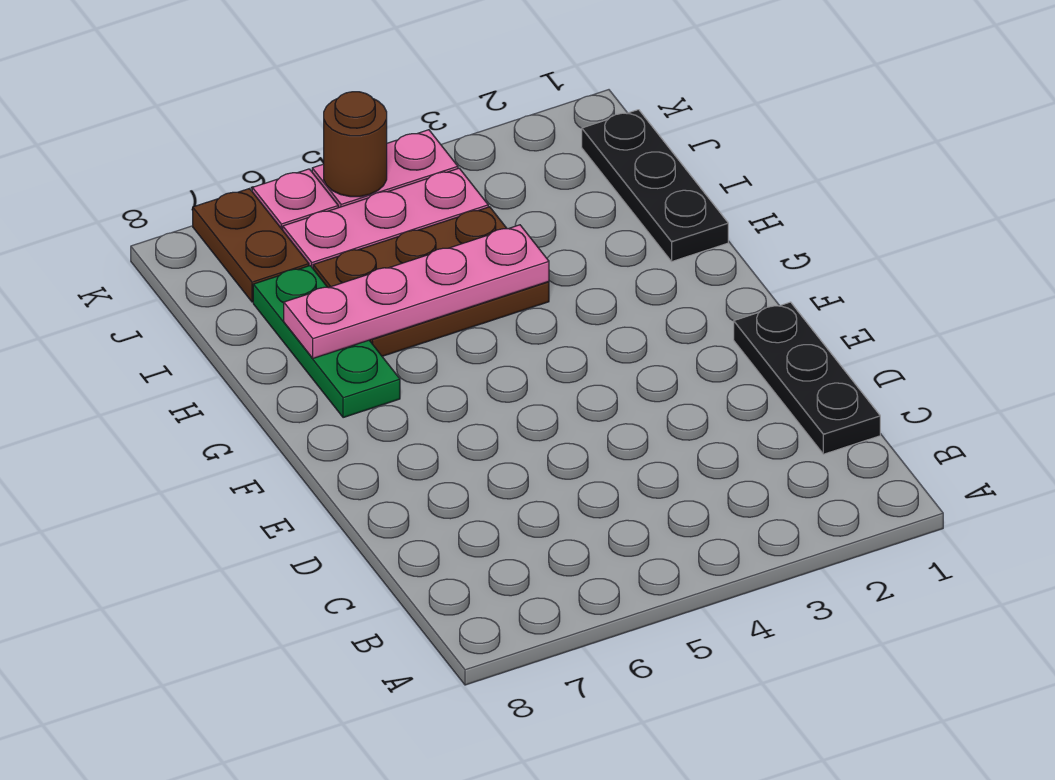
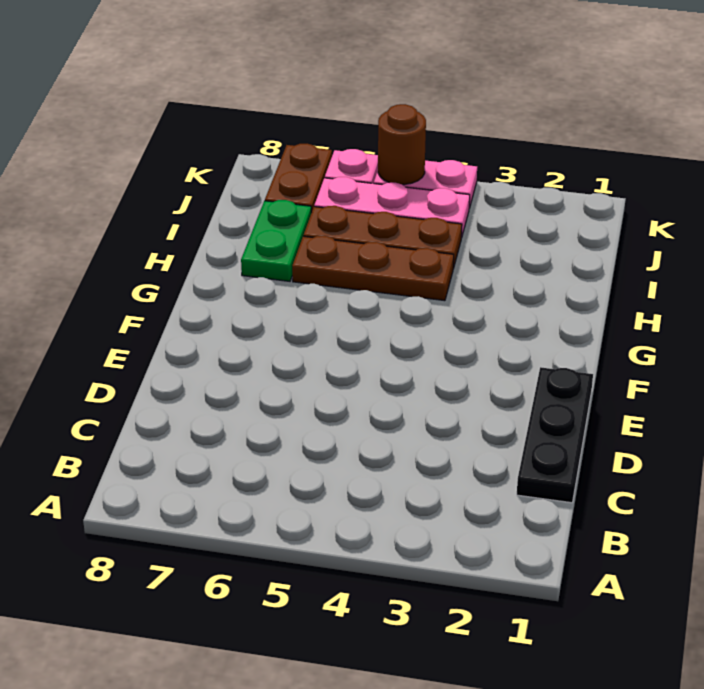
green 1x3 plate [253,266,400,418] -> green 1x2 plate [241,200,312,281]
black 1x3 plate [582,110,728,261] -> none
pink 1x4 plate [284,225,549,358] -> none

